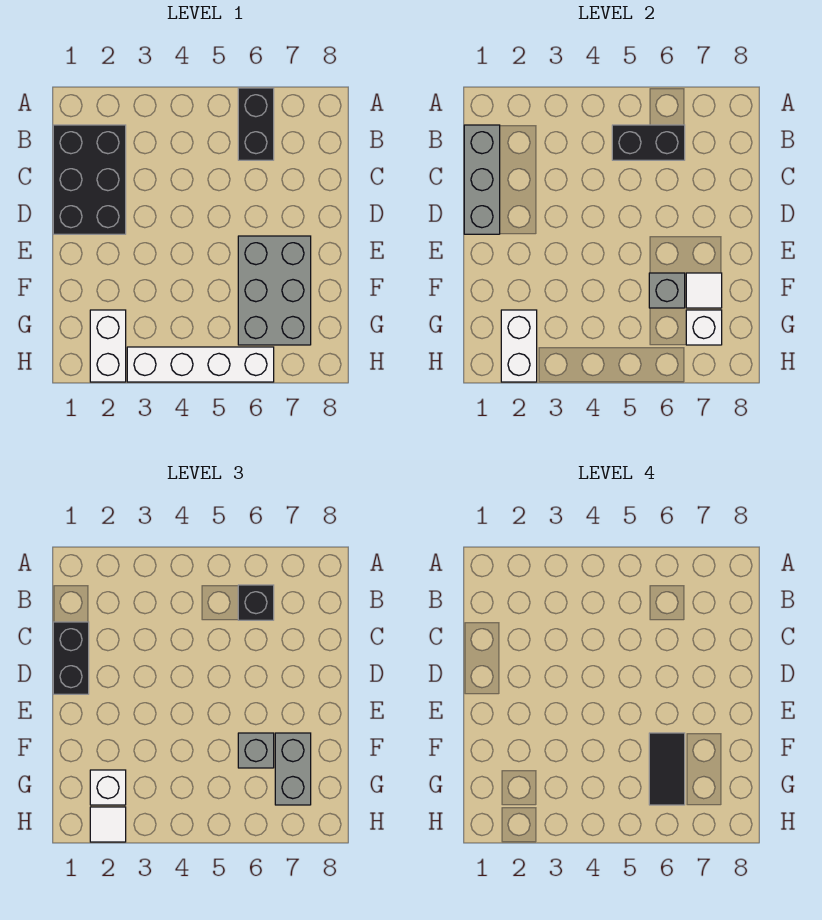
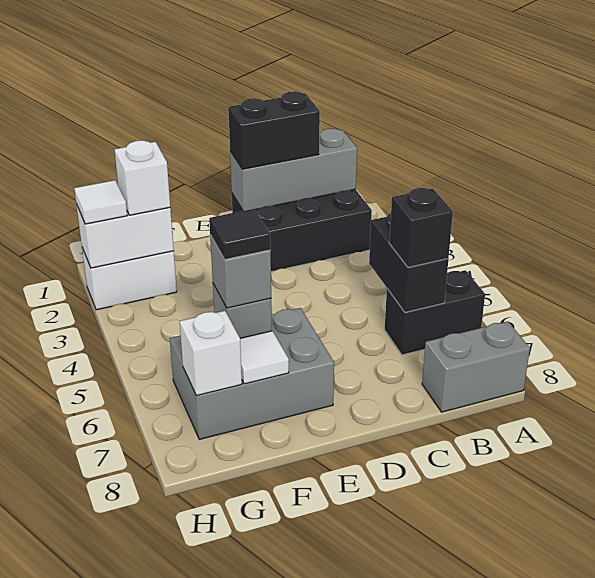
black 1x2 tile [649,733,685,805] -> black 1x1 tile [209,209,271,259]
grey 1x2 brick [275,733,311,805] -> grey 1x2 brick moved to [422,322,530,412]
white 1x4 brick [127,347,274,382] -> none

